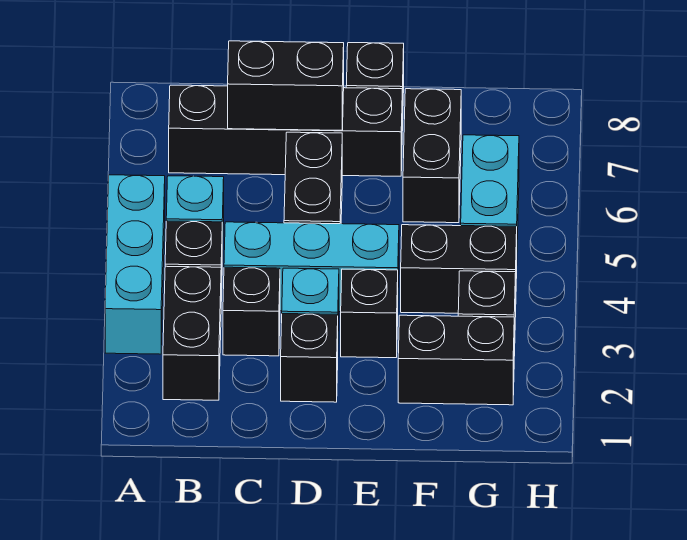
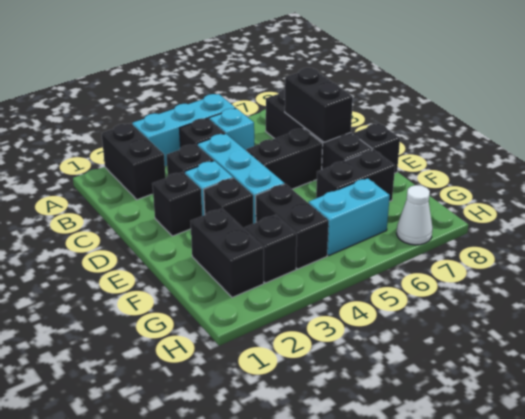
black 1x2 brick [163,266,221,400] -> black 1x2 brick turned to [101,123,166,200]
none -> white 1x1 cone [396,185,433,245]

